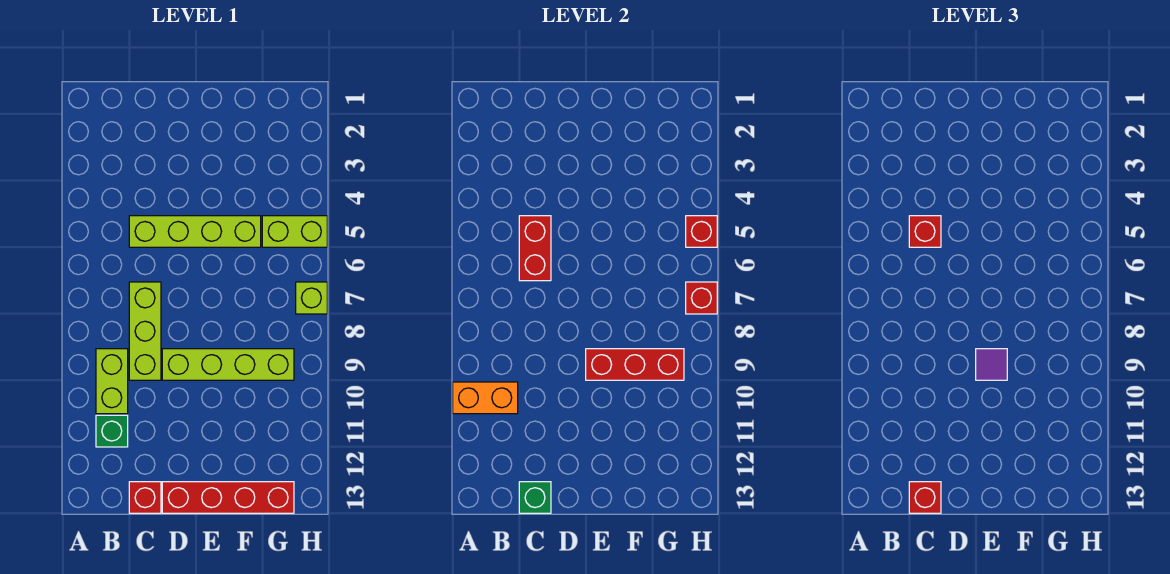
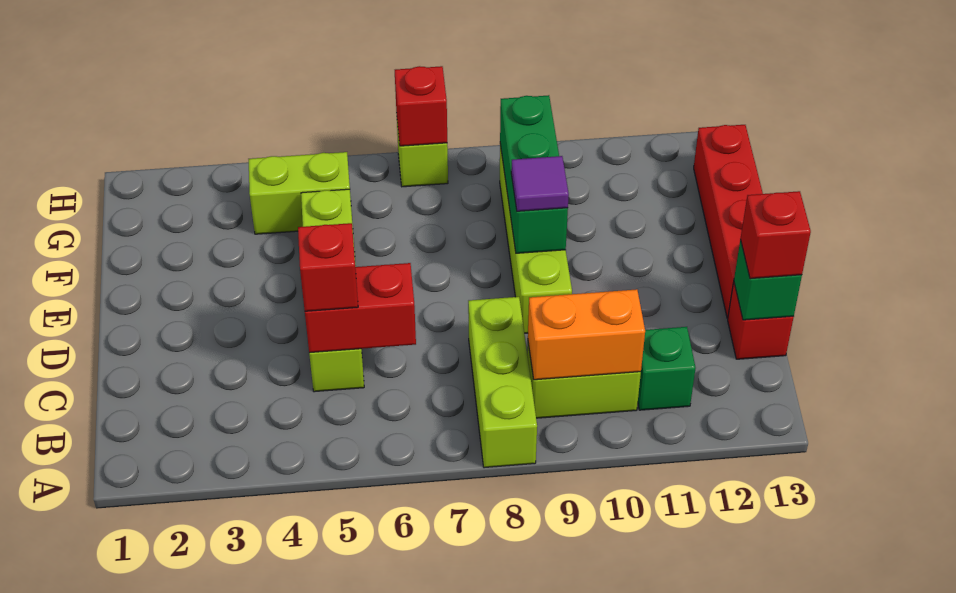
orange 1x2 brick [453,382,518,414] -> orange 1x2 brick turned to [528,289,645,380]
lime 1x3 brick [129,282,161,380] -> lime 1x3 brick turned to [468,297,537,468]
red 1x3 brick [586,349,684,380] -> green 1x3 brick [500,95,568,253]
lime 1x2 brick [262,216,327,247] -> lime 1x2 brick turned to [249,152,350,234]
red 1x1 brick [686,216,717,247] -> none

